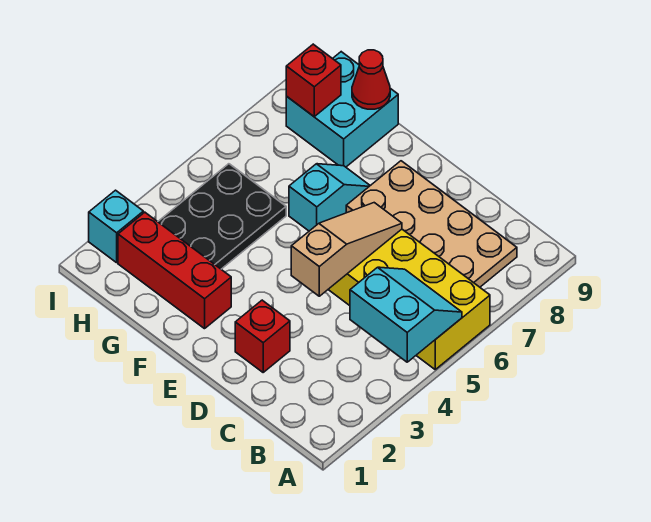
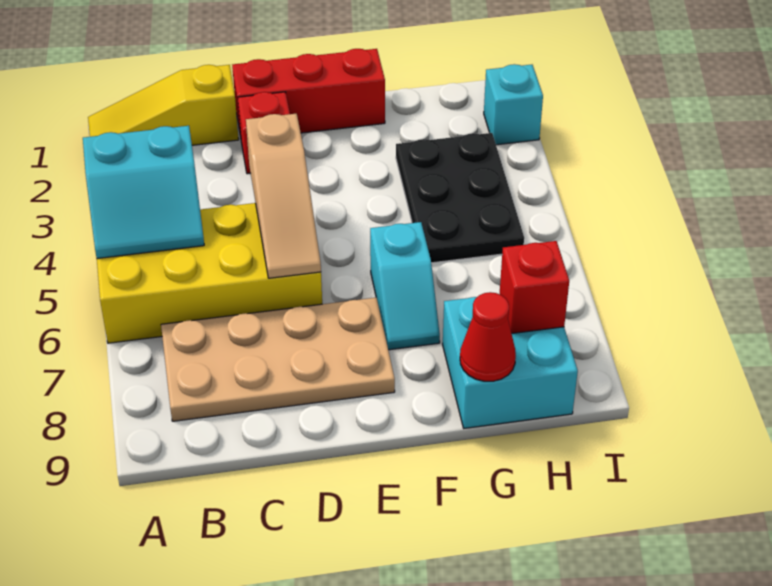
none -> yellow 1x3 slope [88,65,239,145]
red 1x3 brick [118,212,231,329] -> red 1x3 brick moved to [232,49,385,136]

